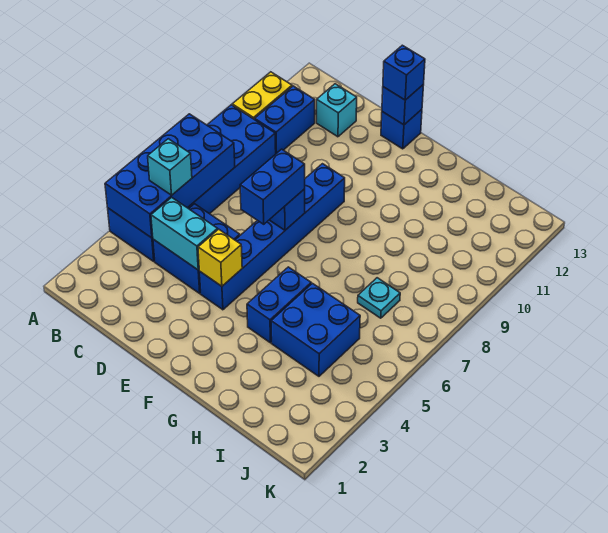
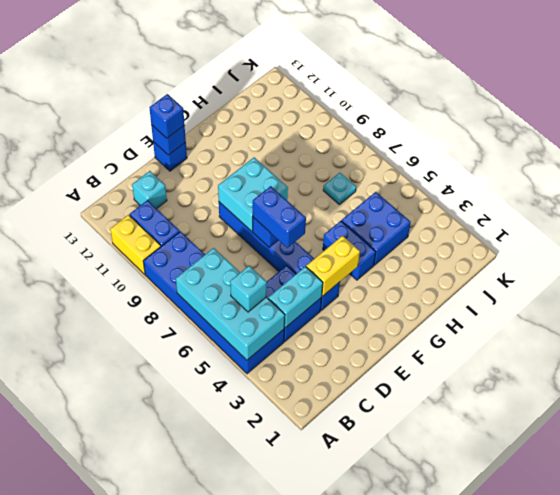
blue 2x4 brick [105,114,235,238] -> cyan 2x4 brick [176,248,285,360]
yellow 1x1 brick [198,229,242,286] -> yellow 1x2 brick [306,236,360,296]
none -> cyan 2x2 brick [218,158,288,231]

